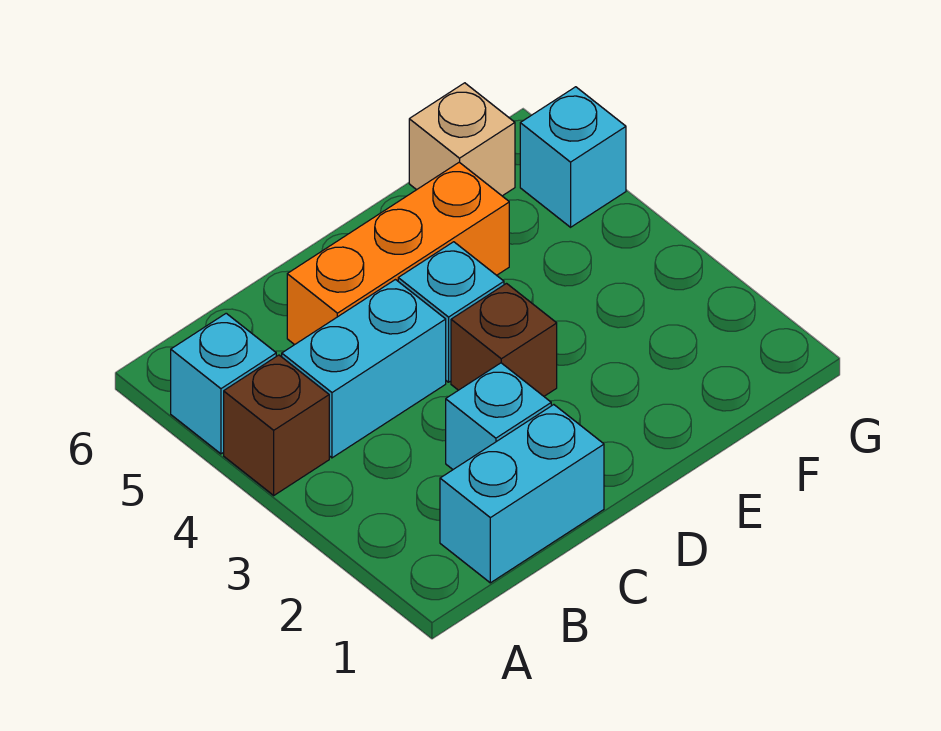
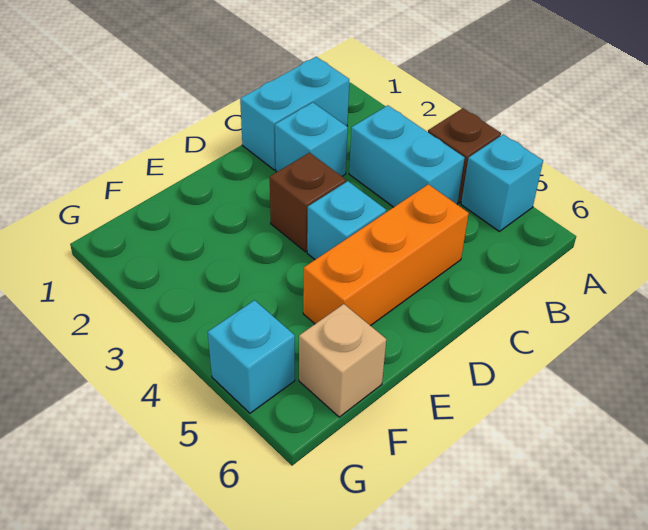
cyan 1x2 brick [282,280,446,458] -> cyan 1x2 brick turned to [349,105,465,207]

